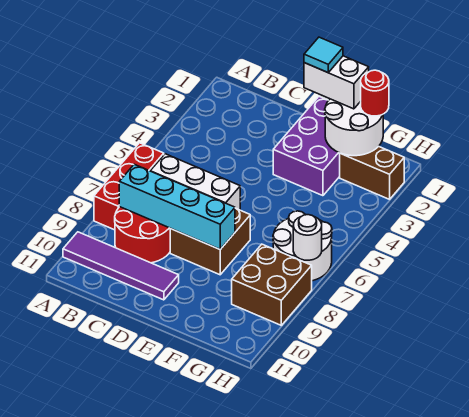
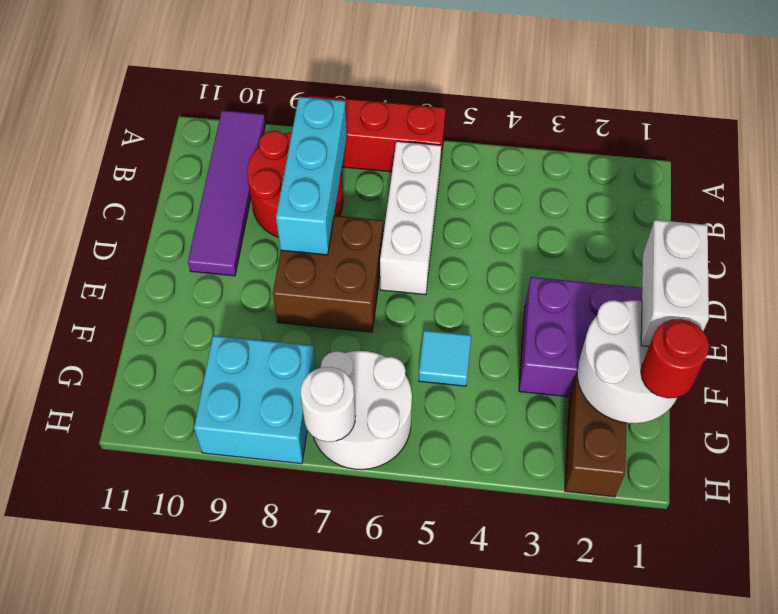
cyan 1x4 brick [119,164,235,249] -> cyan 1x3 brick [276,97,347,255]
cyan 1x1 tile [304,37,343,72] -> cyan 1x1 tile moved to [419,330,471,386]
brown 2x2 brick [232,244,312,325] -> cyan 2x2 brick [194,336,316,464]

